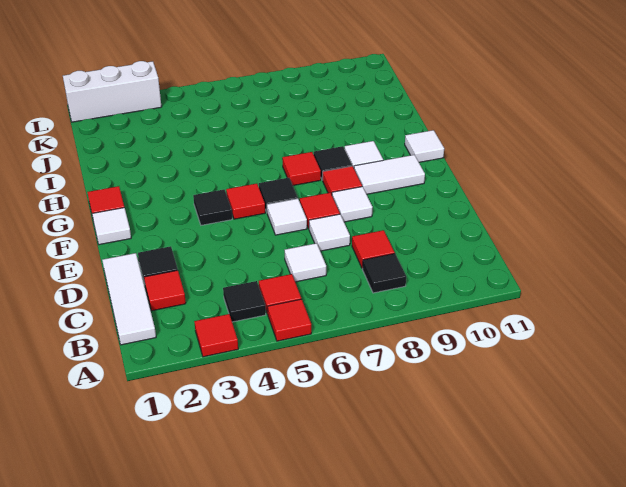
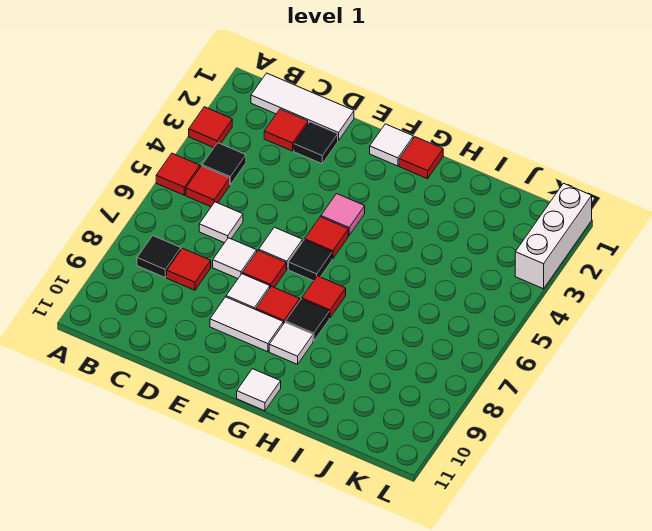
black 1x1 tile [193,190,232,225] -> pink 1x1 tile [321,194,365,236]
white 1x2 tile [354,155,425,194] -> white 1x2 tile turned to [210,297,283,352]

